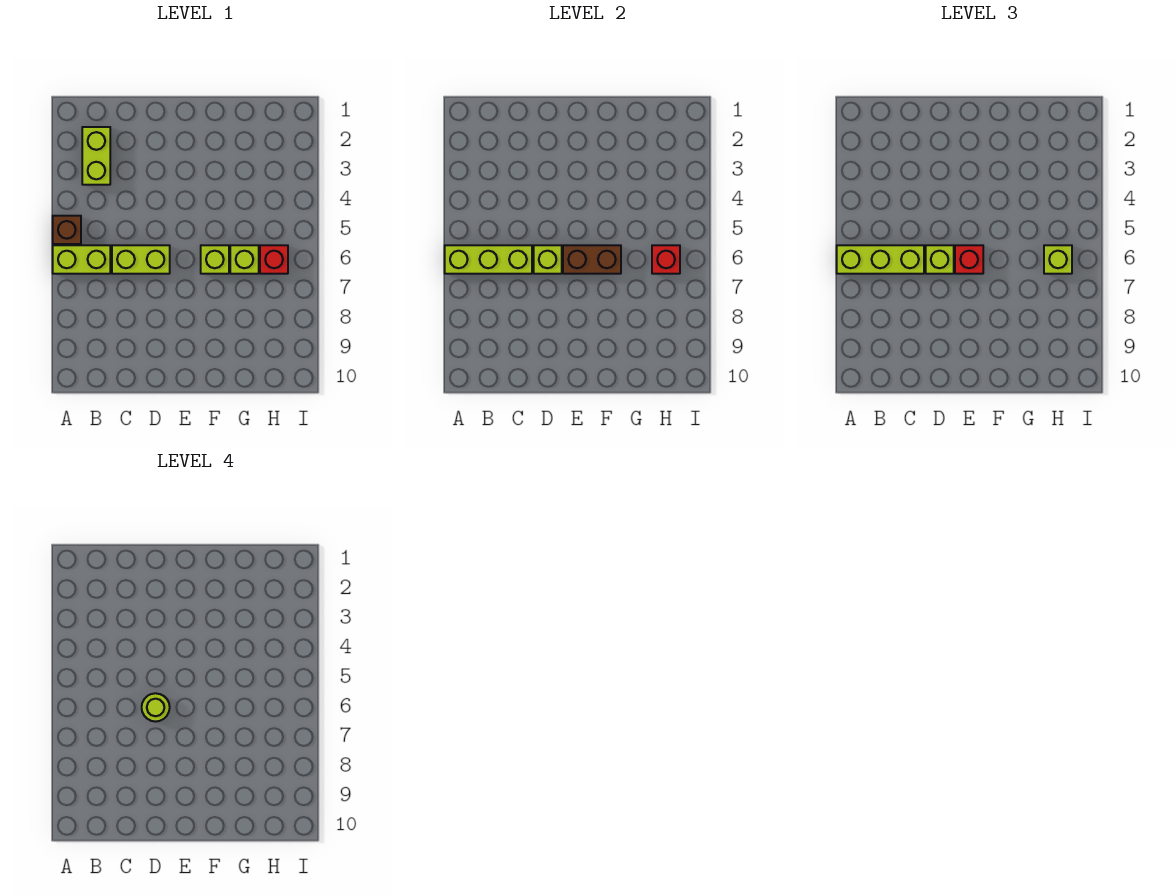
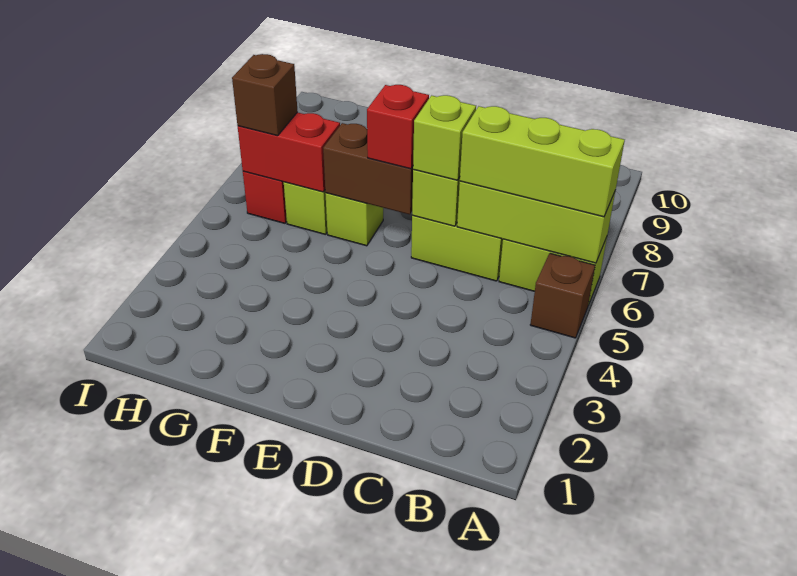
lime 1x2 brick [82,127,110,185] -> none
lime 1x1 round brick [142,693,170,722] -> none
red 1x1 brick [652,245,680,274] -> red 1x2 brick [238,112,340,192]
lime 1x1 brick [1044,245,1072,274] -> brown 1x1 brick [232,54,298,136]

